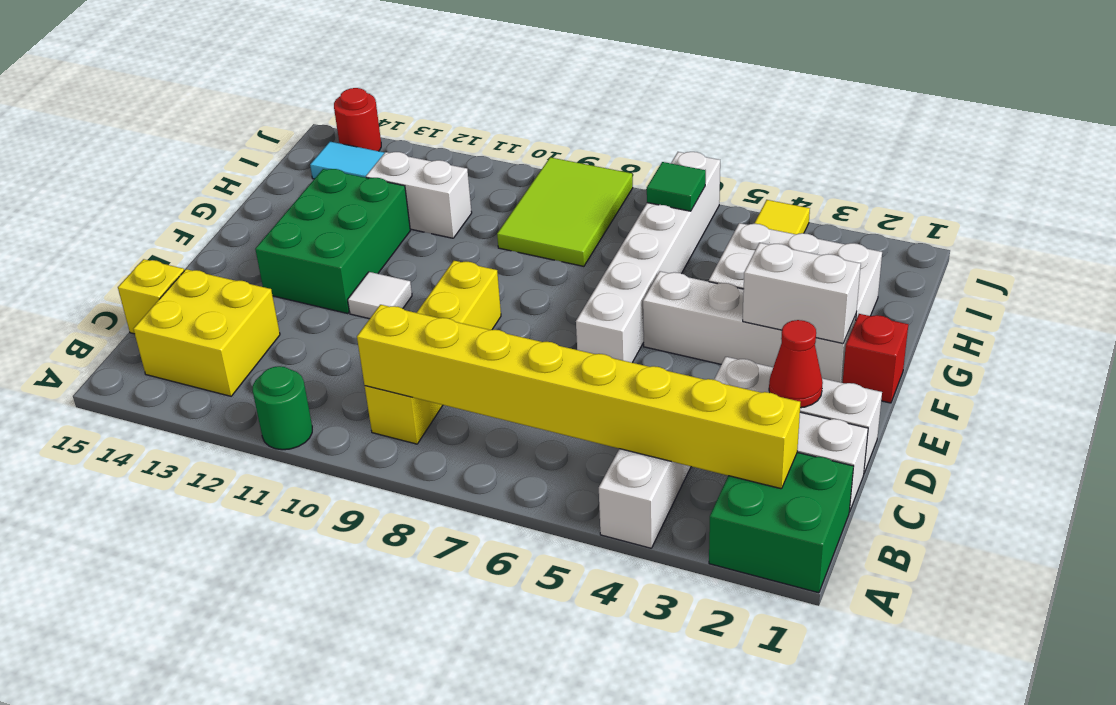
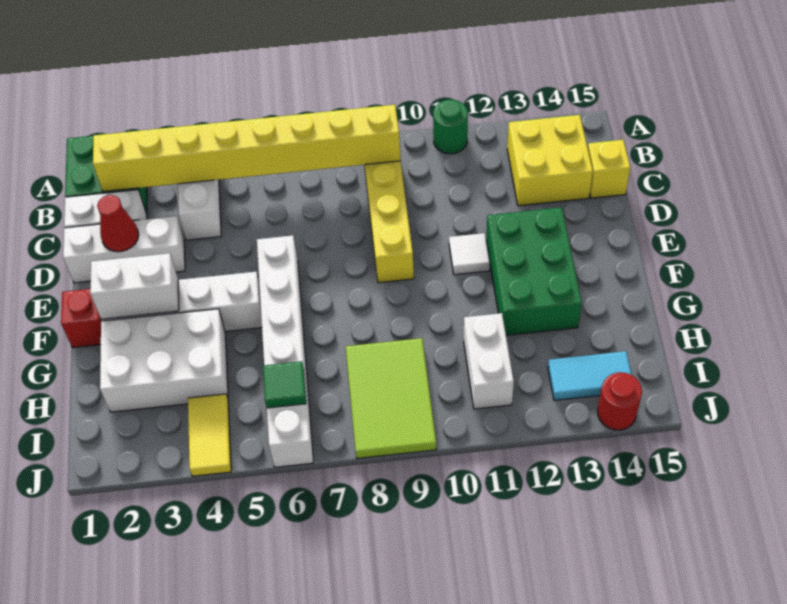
white 1x2 brick [366,152,472,238] -> white 1x2 brick turned to [464,313,514,409]

